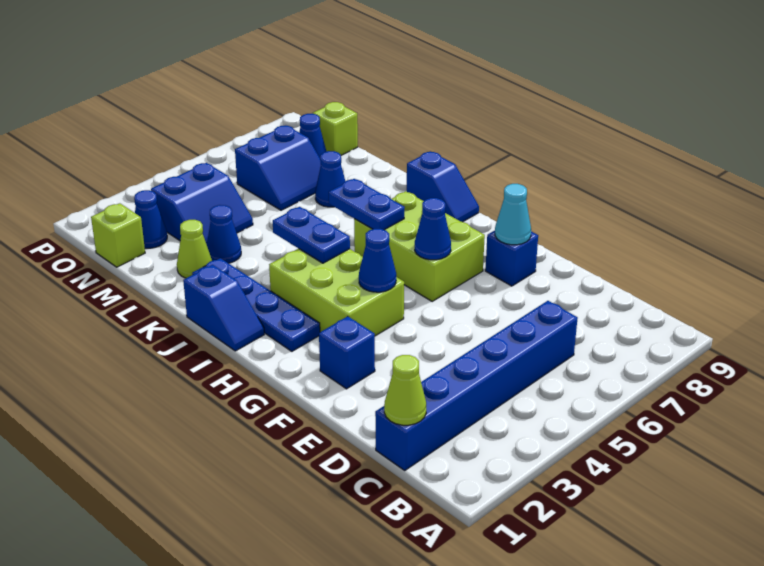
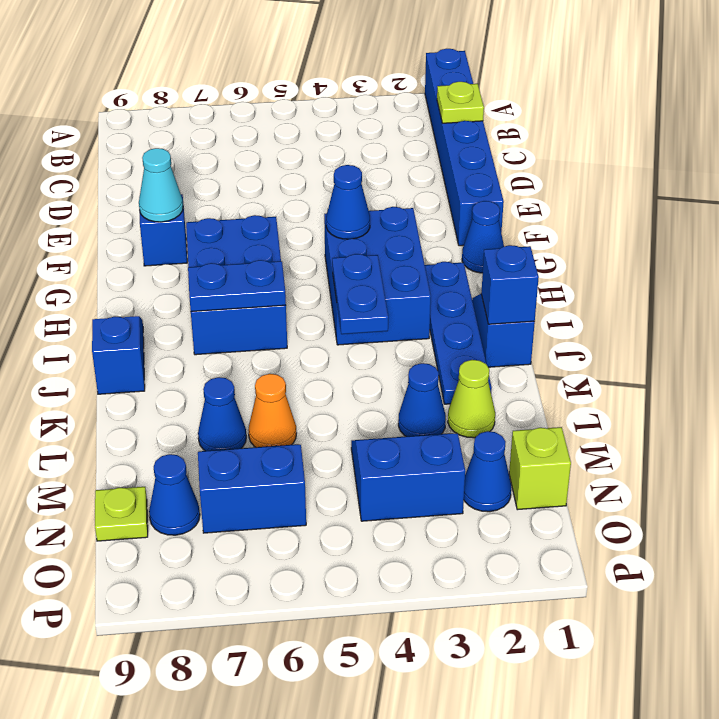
blue 1x6 brick [375,301,578,470] -> blue 1x6 brick turned to [425,49,504,246]
lime 1x1 cone [384,355,426,425] -> lime 1x1 plate [437,82,484,123]
blue 1x1 brick [319,316,375,389] -> blue 1x1 brick moved to [481,245,539,324]
lime 2x3 brick [269,249,404,336] -> blue 2x3 brick [324,207,431,345]
lime 2x3 brick [354,191,485,301] -> blue 2x3 brick [186,215,287,355]
blue 1x1 cone [415,198,451,260] -> blue 1x1 cone moved to [462,201,504,273]
blue 1x2 plate [329,179,405,230] -> blue 1x2 plate turned to [188,260,286,312]
none -> orange 1x1 cone [248,374,296,447]
lime 1x1 brick [312,102,358,155] -> lime 1x1 plate [95,487,148,541]

